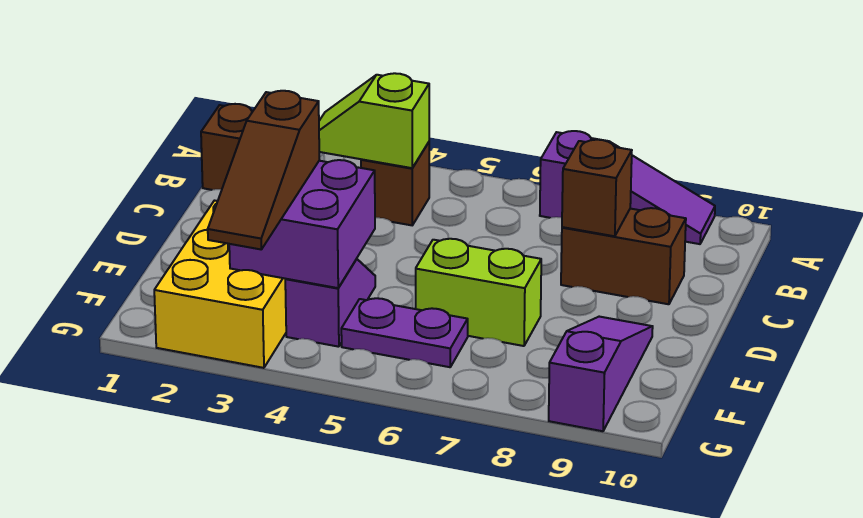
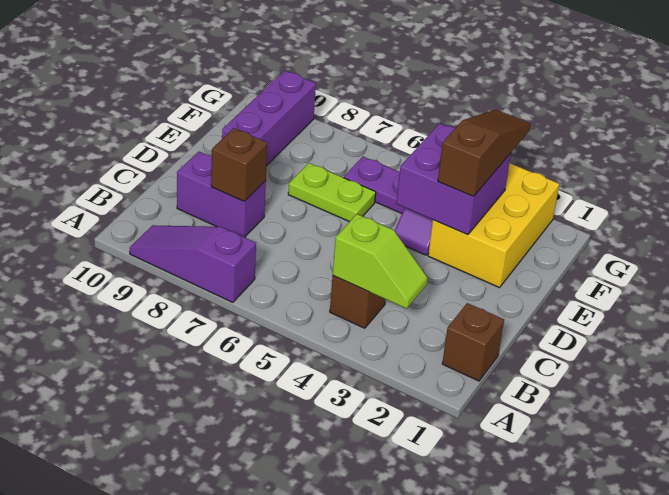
brown 1x2 brick [561,208,686,304] -> purple 1x2 brick [177,152,266,237]
lime 1x2 brick [416,239,541,346] -> lime 1x2 plate [288,163,376,222]
purple 1x3 slope [549,317,653,431] -> purple 1x3 brick [222,71,316,166]

